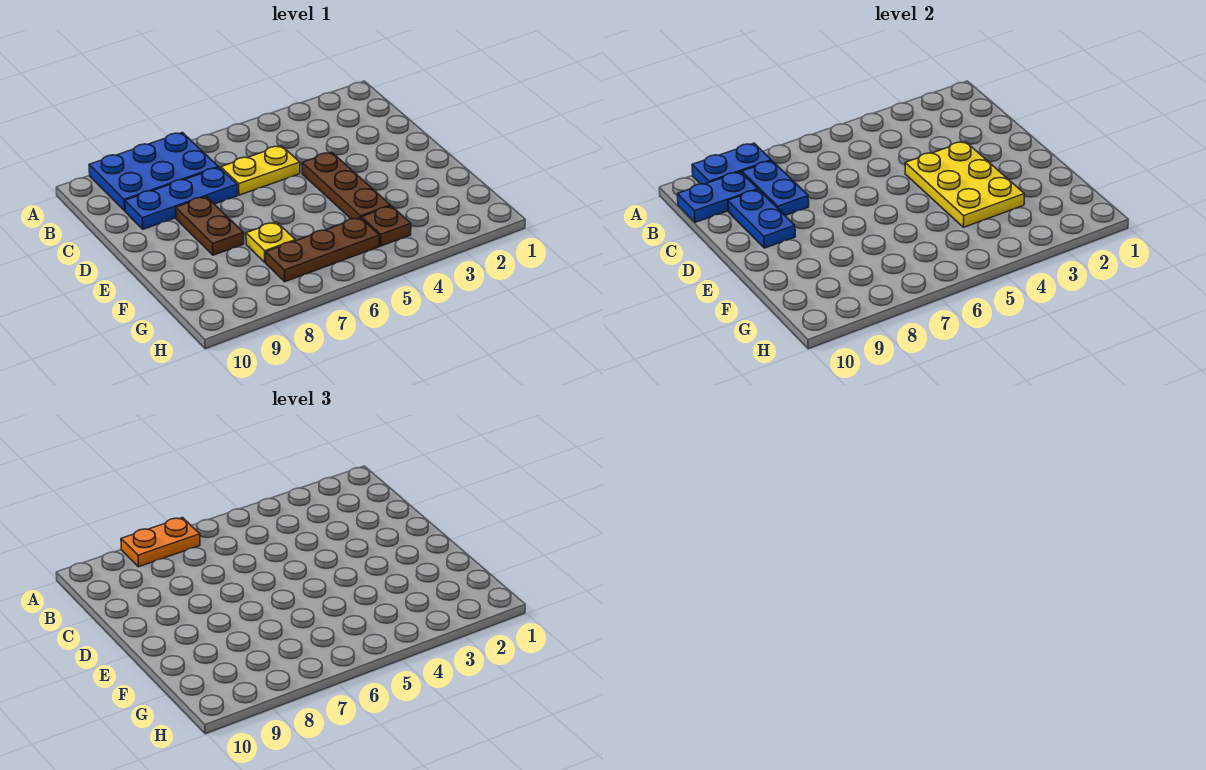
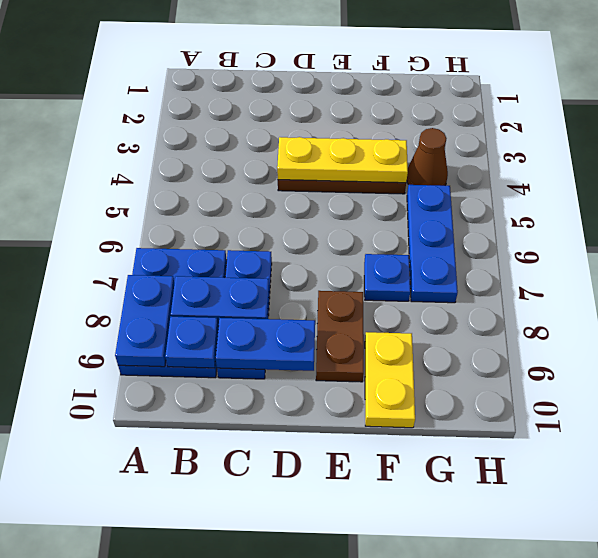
orange 1x2 plate [121,518,200,567] -> none
blue 1x2 plate [678,172,758,222] -> blue 1x1 plate [165,317,218,368]
yellow 1x2 plate [221,146,300,195] -> yellow 1x2 plate moved to [365,332,415,428]
yellow 2x3 plate [905,141,1024,227] -> yellow 1x3 plate [277,137,408,183]
brown 1x2 plate [176,197,244,255] -> brown 1x2 plate turned to [316,291,364,382]
yellow 1x1 plate [246,222,295,262] -> blue 1x1 plate [364,254,410,301]
brown 1x1 plate [362,206,411,246] -> brown 1x1 cone [407,128,448,186]
brown 1x3 plate [266,217,379,282] -> blue 1x3 plate [407,185,458,303]

